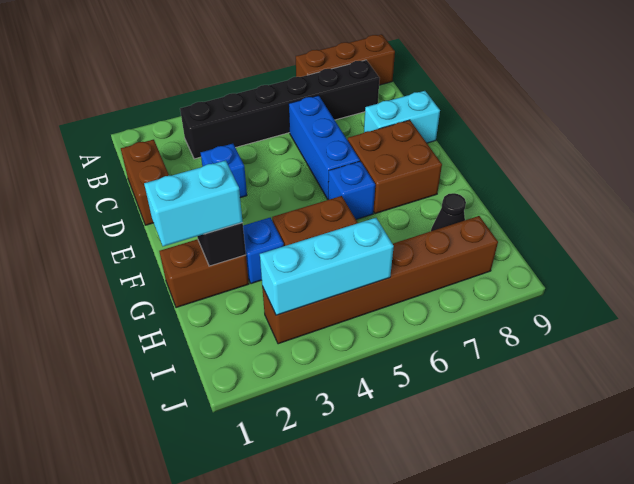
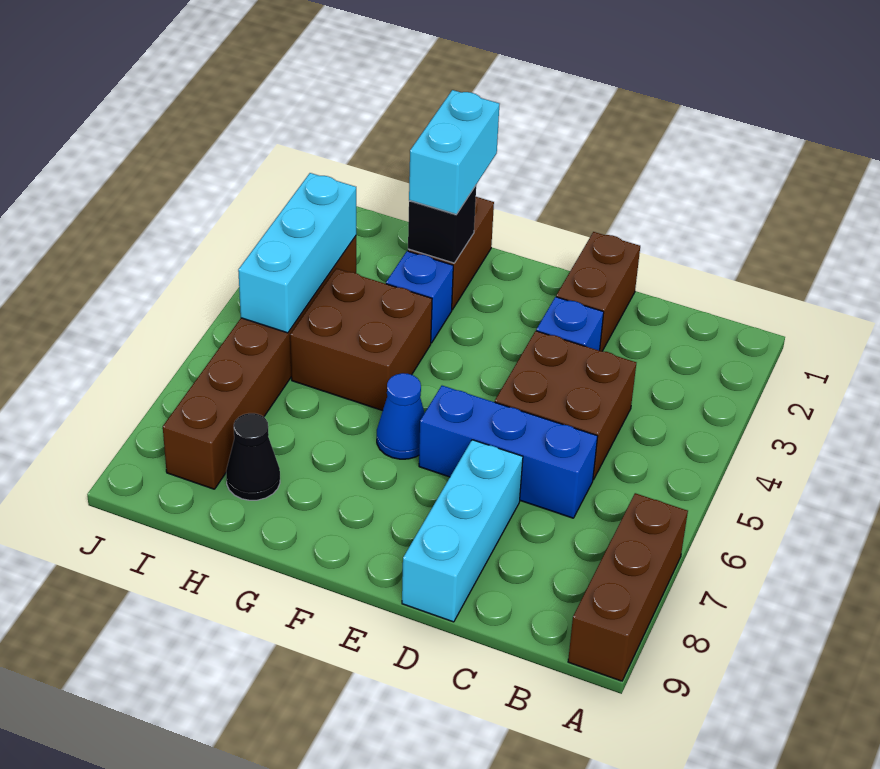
black 1x6 brick [180,60,380,159] -> none
brown 1x2 brick [121,140,169,225] -> brown 1x2 brick turned to [556,232,640,351]
cyan 1x2 brick [364,91,440,143] -> cyan 1x3 brick [402,440,523,622]
brown 2x2 brick [348,120,442,214] -> brown 2x2 brick moved to [495,331,636,480]
blue 1x1 brick [328,161,375,219] -> blue 1x1 cone [377,373,424,459]

